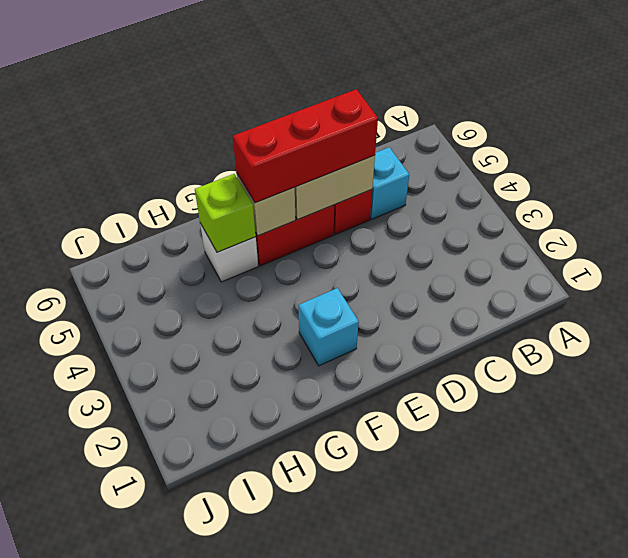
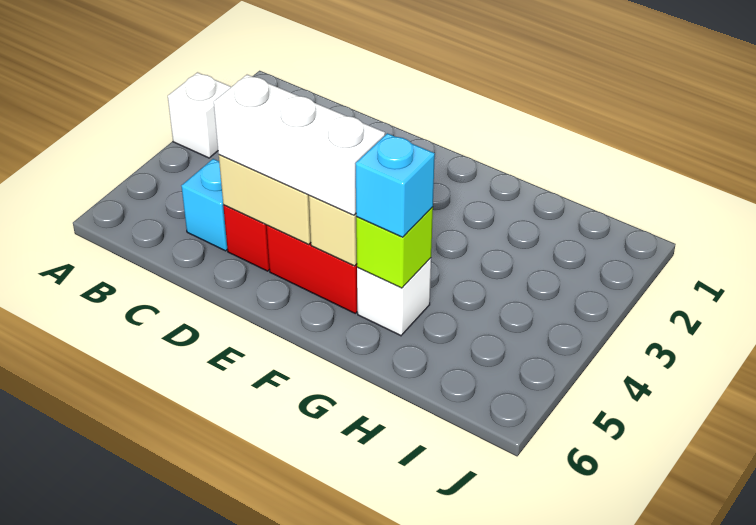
none -> white 1x1 brick [168,72,231,158]
red 1x3 brick [233,89,378,203] -> white 1x3 brick [214,75,385,215]
cyan 1x1 brick [298,288,359,366] -> cyan 1x1 brick moved to [356,133,435,237]

